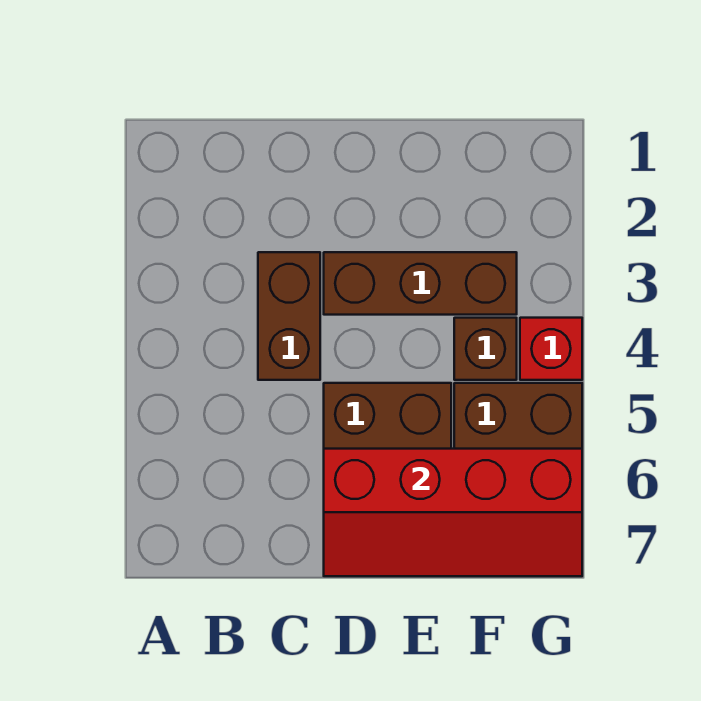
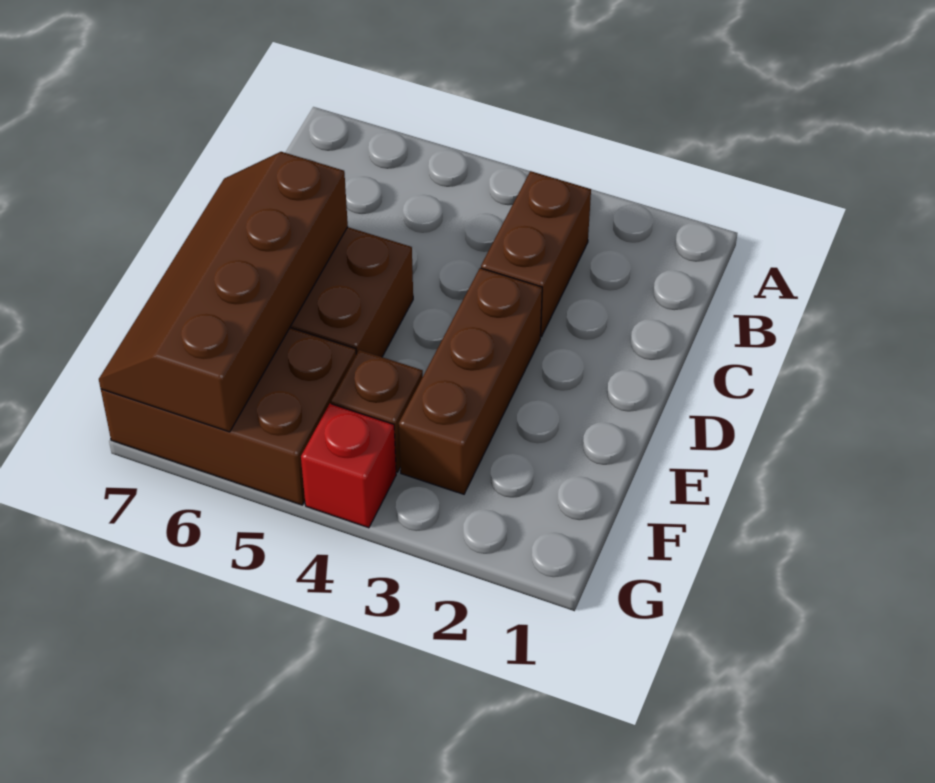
brown 1x2 brick [258,252,320,380] -> brown 1x2 brick turned to [481,171,591,337]
red 2x4 slope [324,449,582,576] -> brown 2x4 slope [99,152,348,432]

